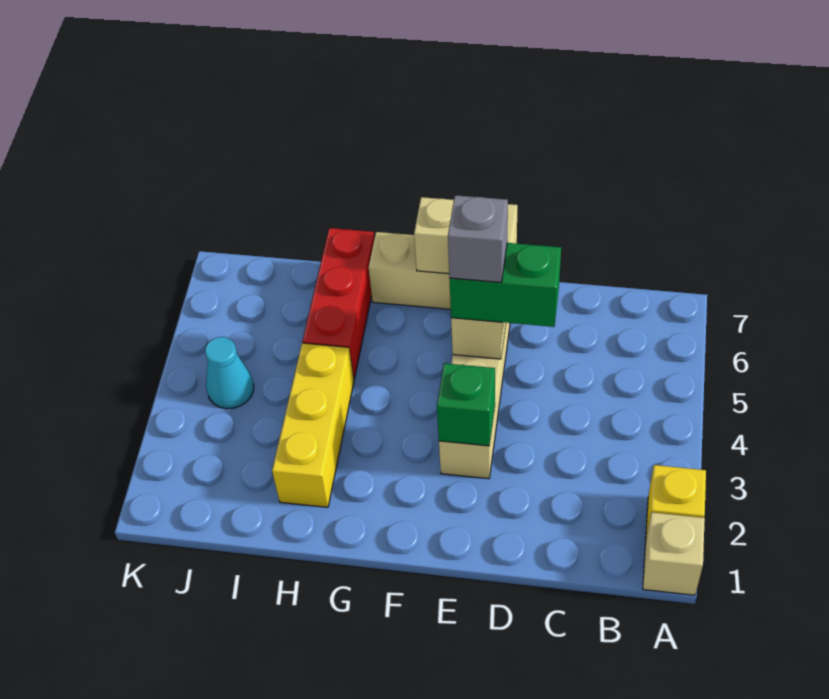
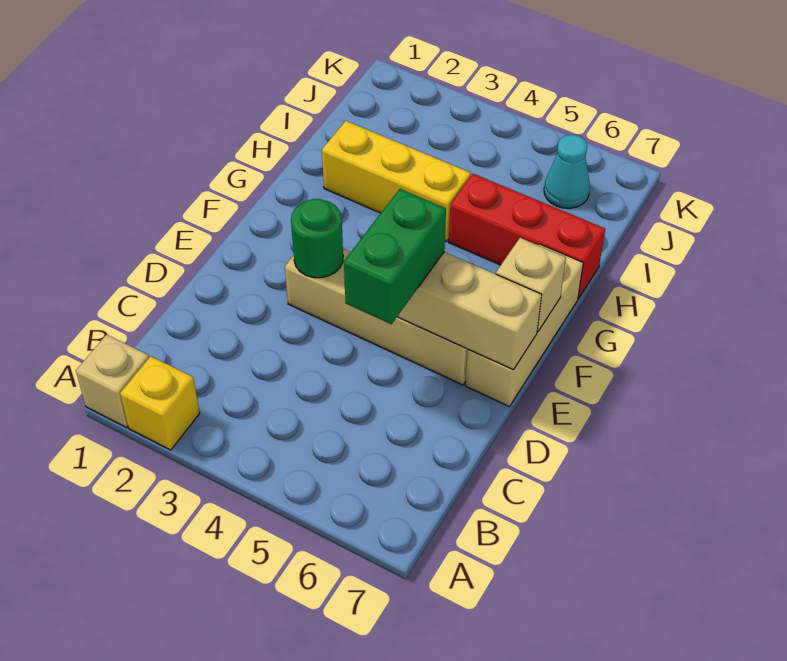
green 1x1 brick [437,363,495,446] -> green 1x1 round brick [291,199,343,278]
grey 1x1 brick [448,195,508,282] -> none
cyan 1x1 cone [205,337,254,409] -> cyan 1x1 cone moved to [544,135,590,208]

